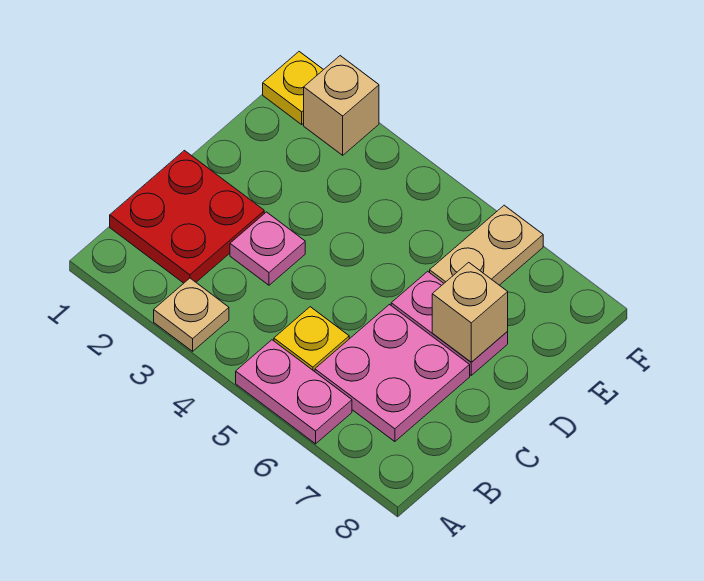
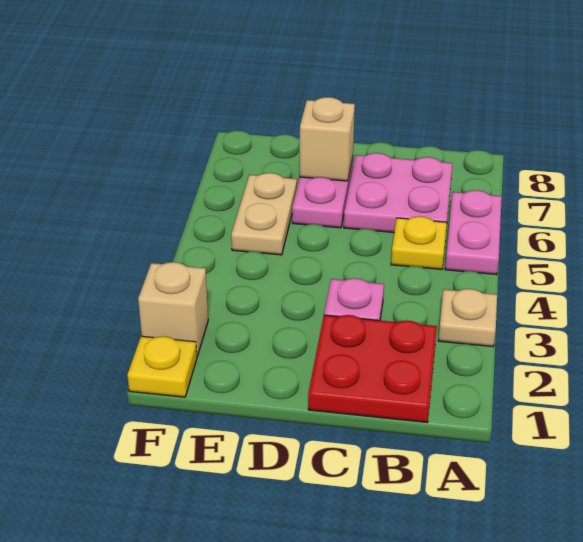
tan 1x2 plate [430,205,543,285] -> tan 1x2 plate turned to [231,173,297,255]

